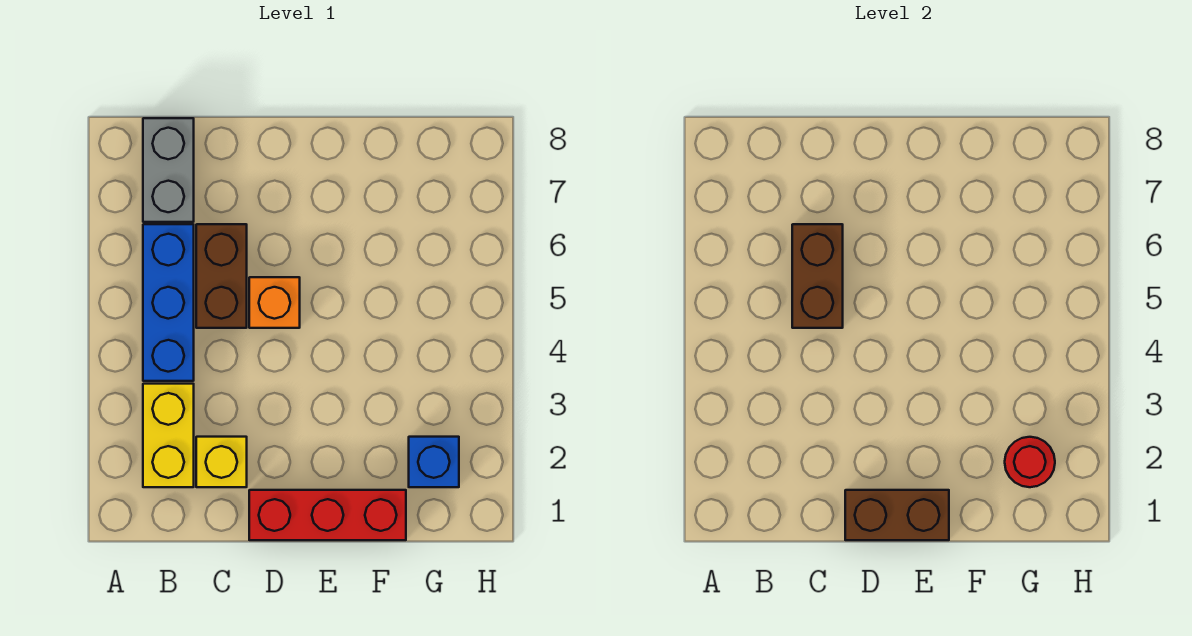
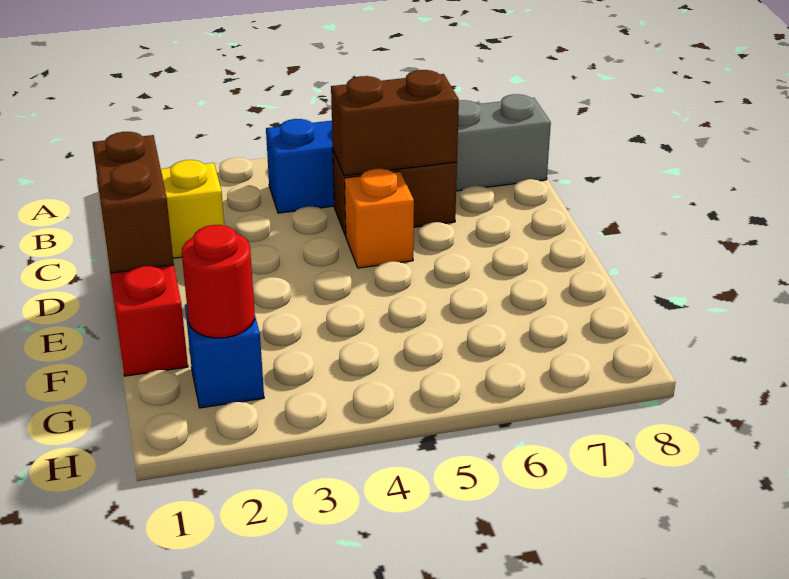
yellow 1x2 brick [143,384,194,487] -> none

